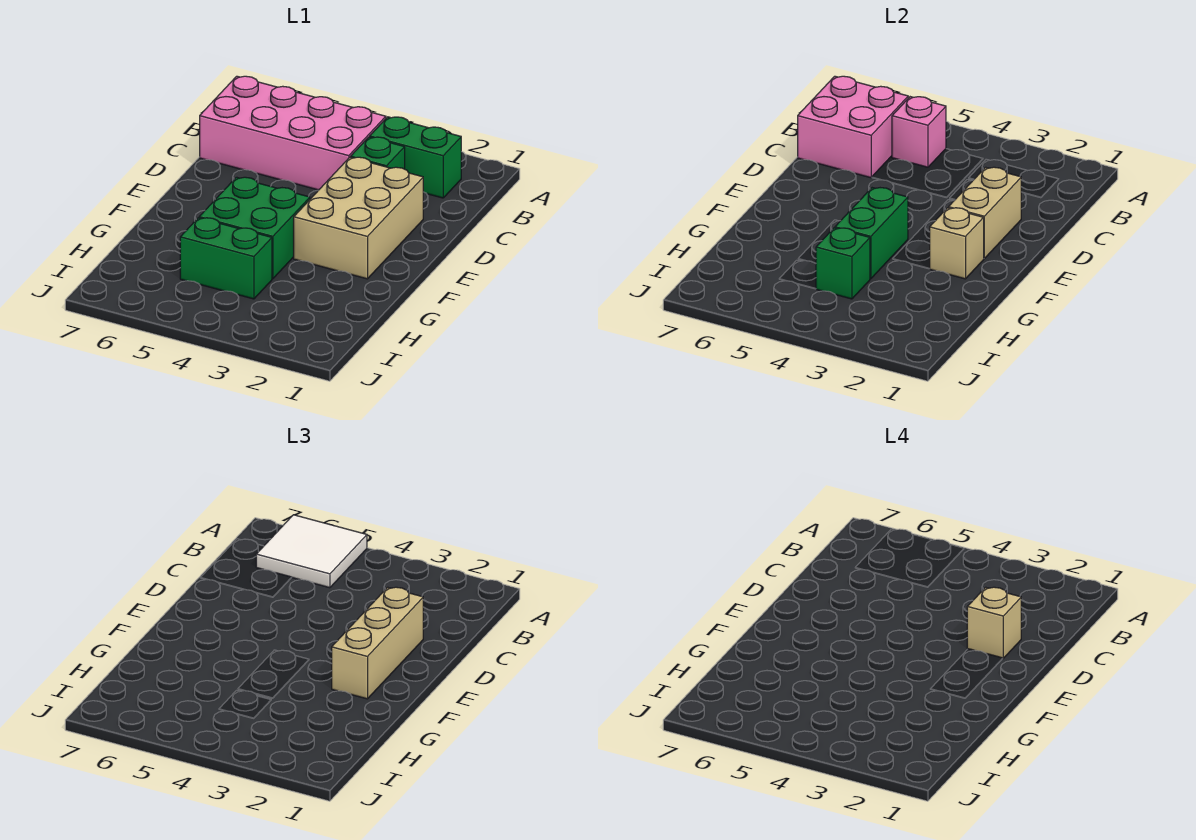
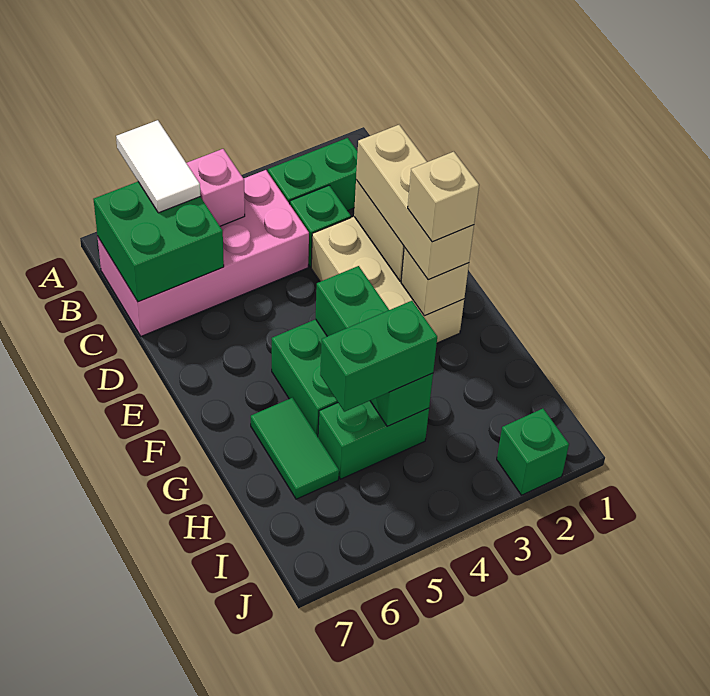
white 2x2 tile [256,515,367,588] -> white 1x2 tile [116,120,200,213]
pink 2x2 brick [798,76,908,178] -> green 2x2 brick [93,182,224,302]
tan 1x1 brick [967,587,1021,658] -> tan 1x1 brick moved to [408,152,479,242]
none -> green 1x2 tile [251,398,339,499]
none -> green 1x2 brick [320,301,437,412]
none -> green 1x1 brick [497,409,569,495]

